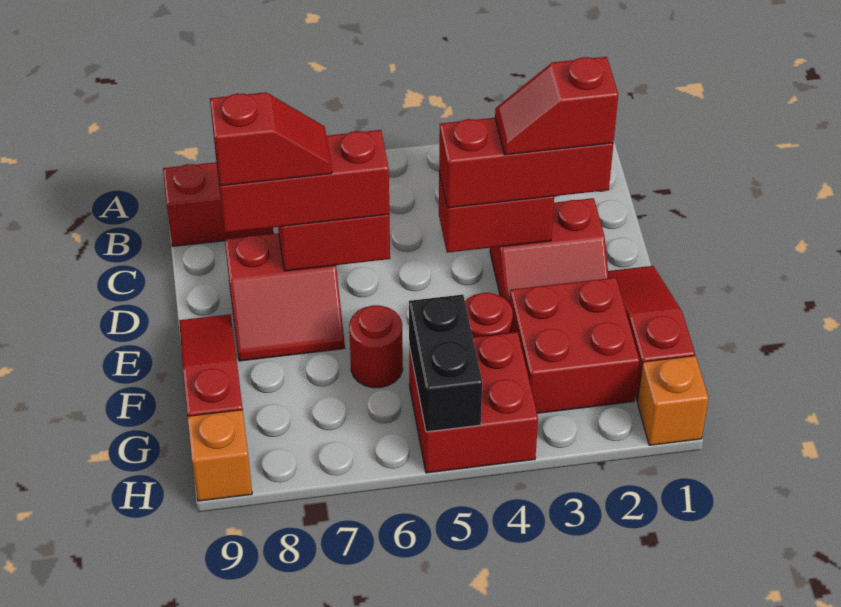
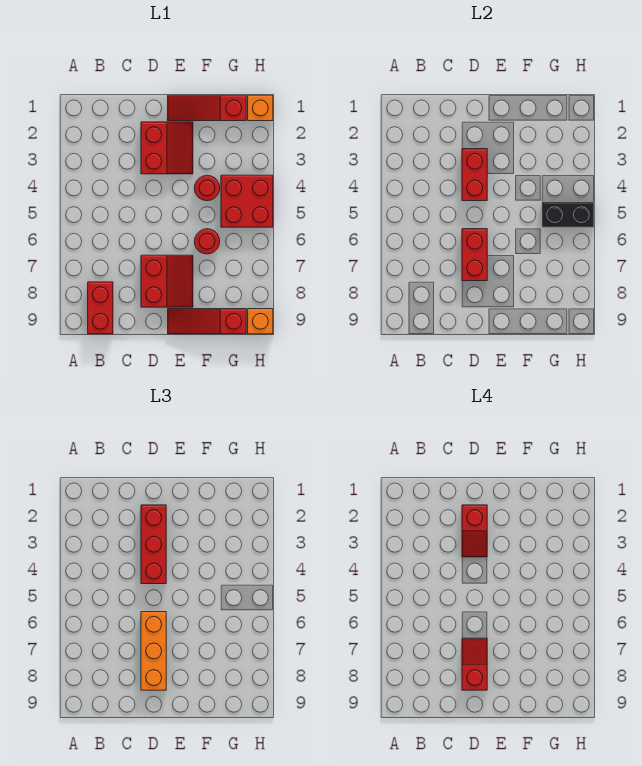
red 1x3 brick [216,130,389,233] -> orange 1x3 brick [141,612,166,690]
red 2x2 brick [510,278,639,413] -> none

